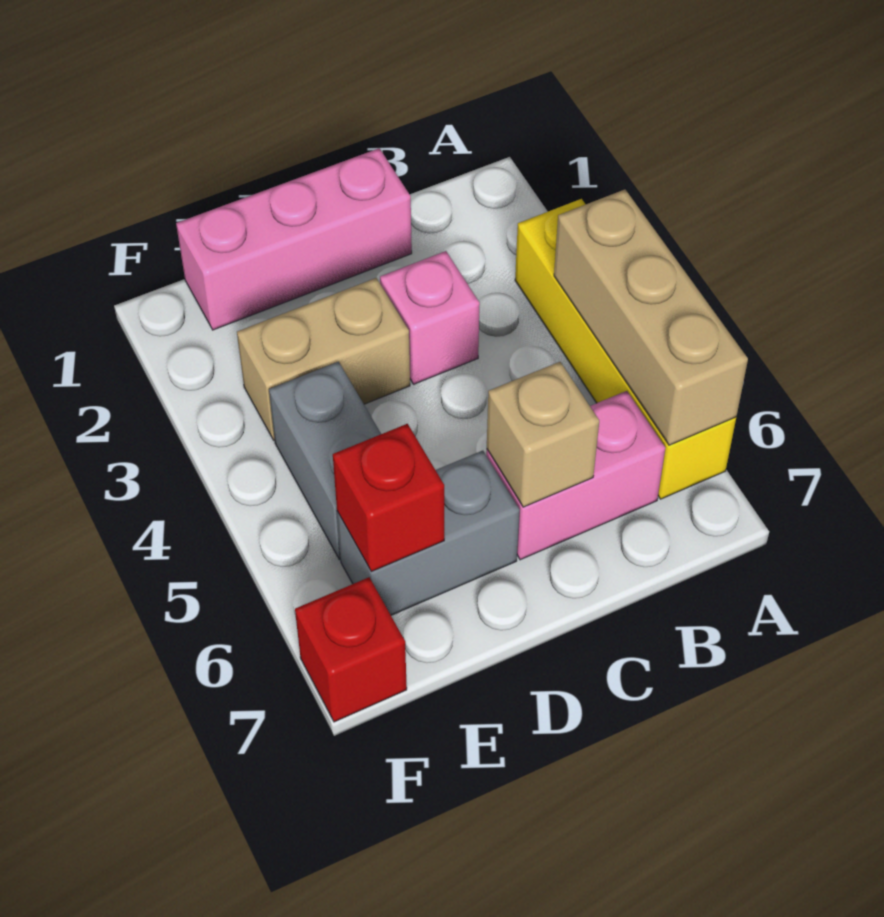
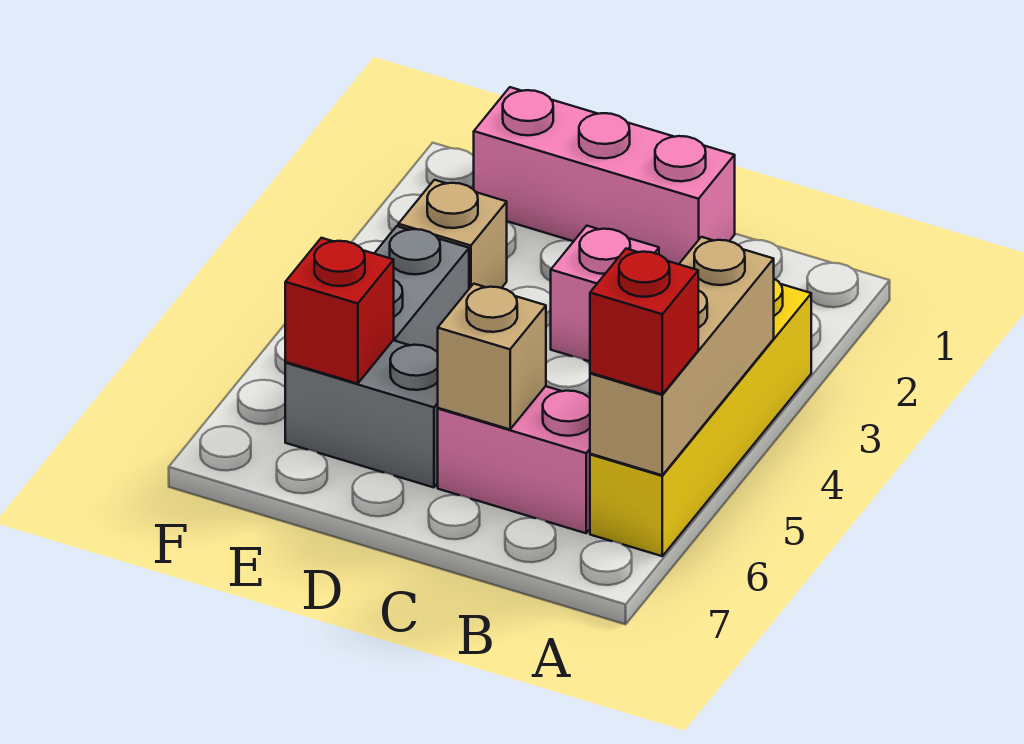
tan 1x2 brick [237,278,410,440] -> tan 1x1 brick [398,180,507,289]
red 1x1 brick [295,577,407,722] -> red 1x1 brick moved to [590,249,698,394]

